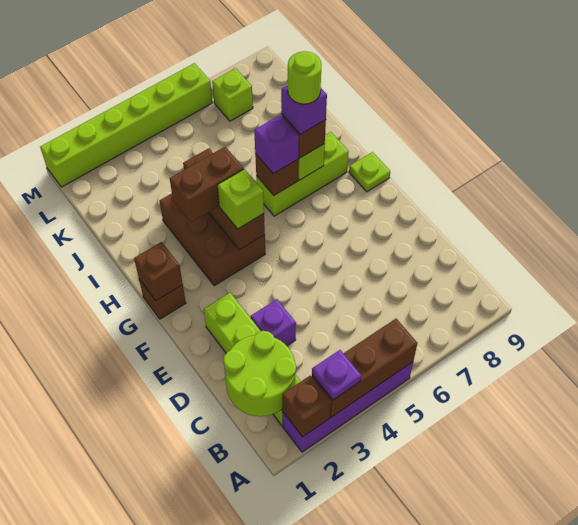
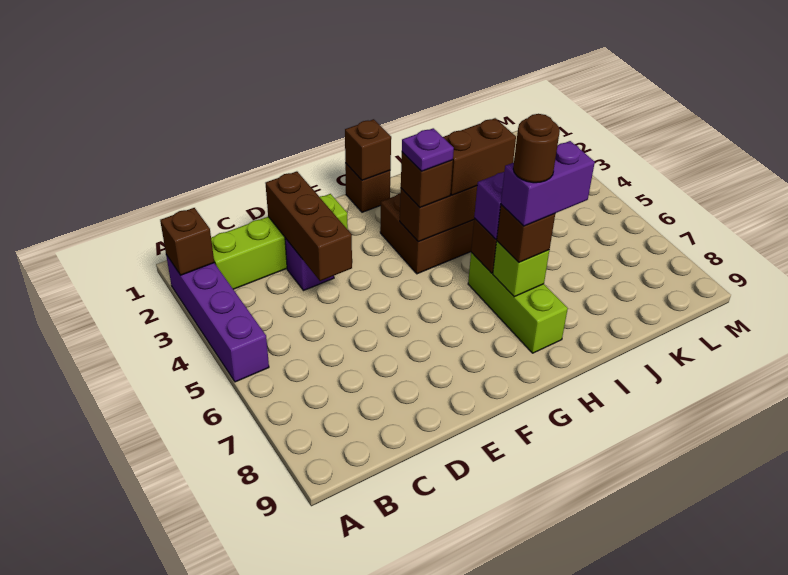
brown 1x3 brick [312,319,417,417] -> brown 1x3 brick moved to [265,171,352,281]
purple 1x1 plate [312,350,361,400] -> purple 1x1 plate moved to [402,128,454,171]
lime 2x2 round brick [223,331,296,416] -> none
lime 1x1 brick [217,169,264,229] -> brown 1x1 brick [401,152,453,208]
lime 1x1 plate [349,152,390,192] -> none
brown 1x2 brick [170,147,244,222] -> brown 1x2 brick turned to [443,118,516,195]
purple 1x1 brick [281,85,327,134] -> purple 1x2 brick [501,141,595,226]
lime 1x1 round brick [288,51,322,104] -> brown 1x1 round brick [513,114,560,183]
lime 1x1 brick [212,68,253,121] -> none
lime 1x6 brick [40,63,212,187] -> none

